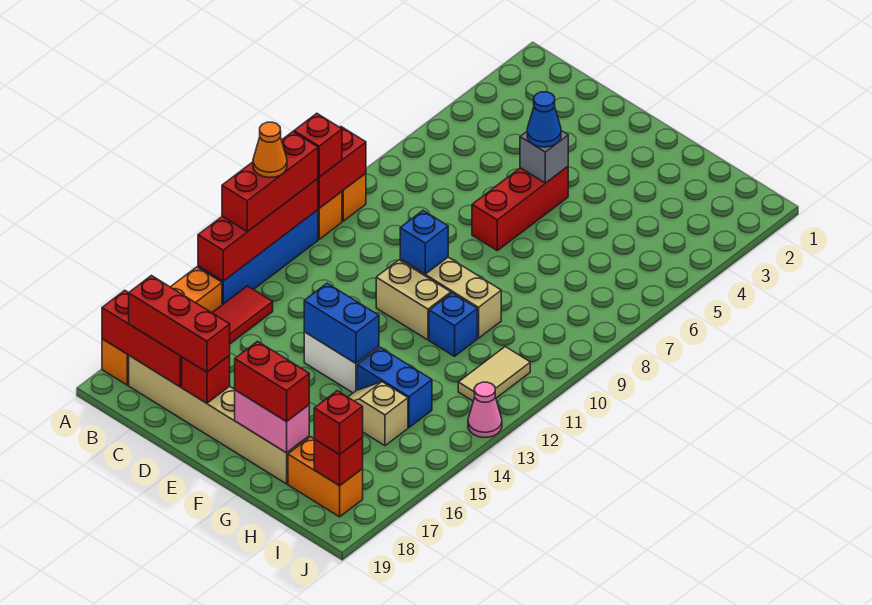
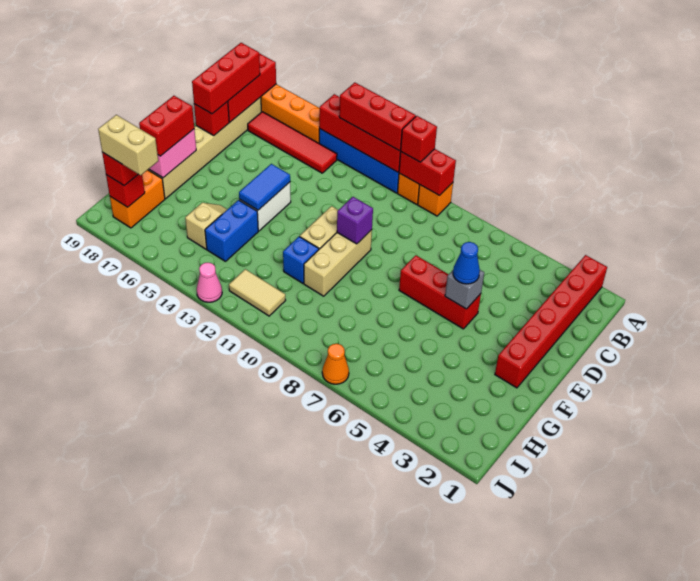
none -> red 1x6 brick [495,255,607,388]
orange 1x1 cone [253,122,287,177] -> orange 1x1 cone moved to [322,344,349,384]
blue 1x1 brick [400,211,448,274] -> purple 1x1 brick [337,197,373,244]
blue 1x2 brick [304,283,379,363] -> blue 1x2 tile [239,164,290,210]
none -> tan 1x2 brick [98,115,158,175]

